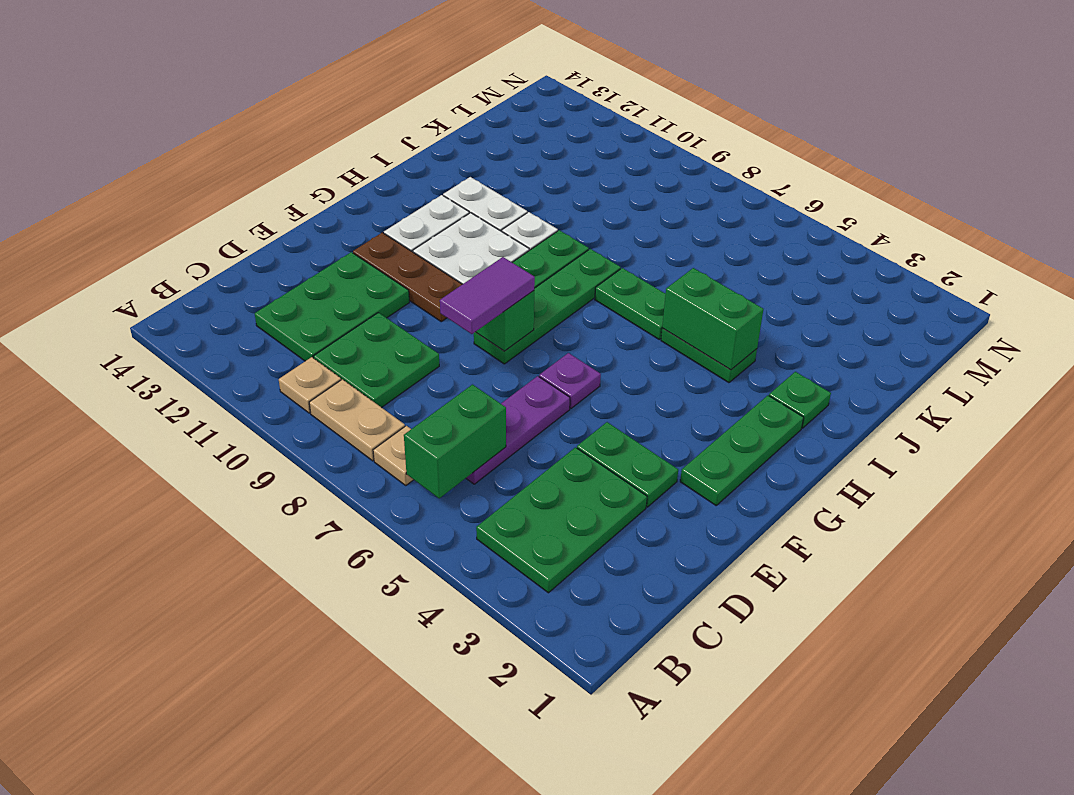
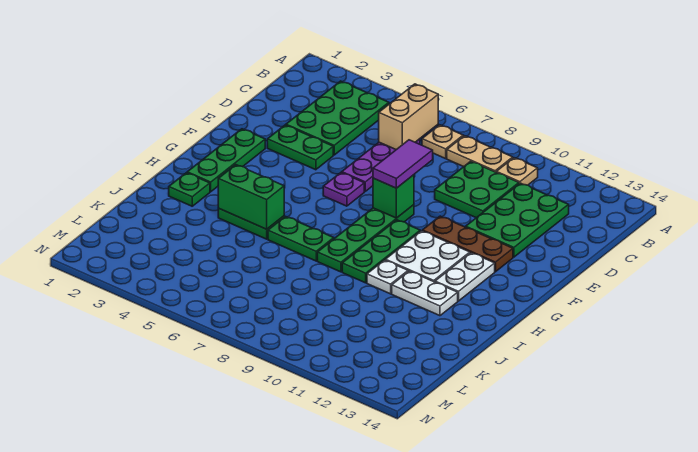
green 1x2 brick [404,385,506,498] -> tan 1x2 brick [379,84,438,150]

